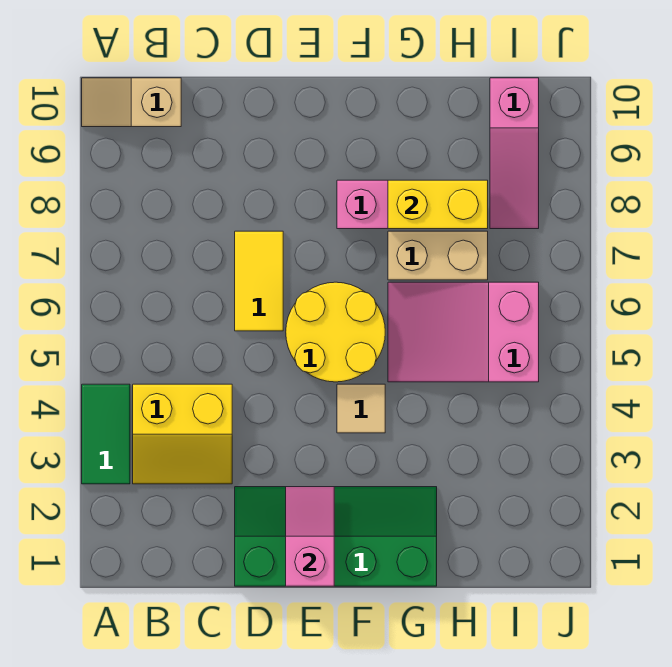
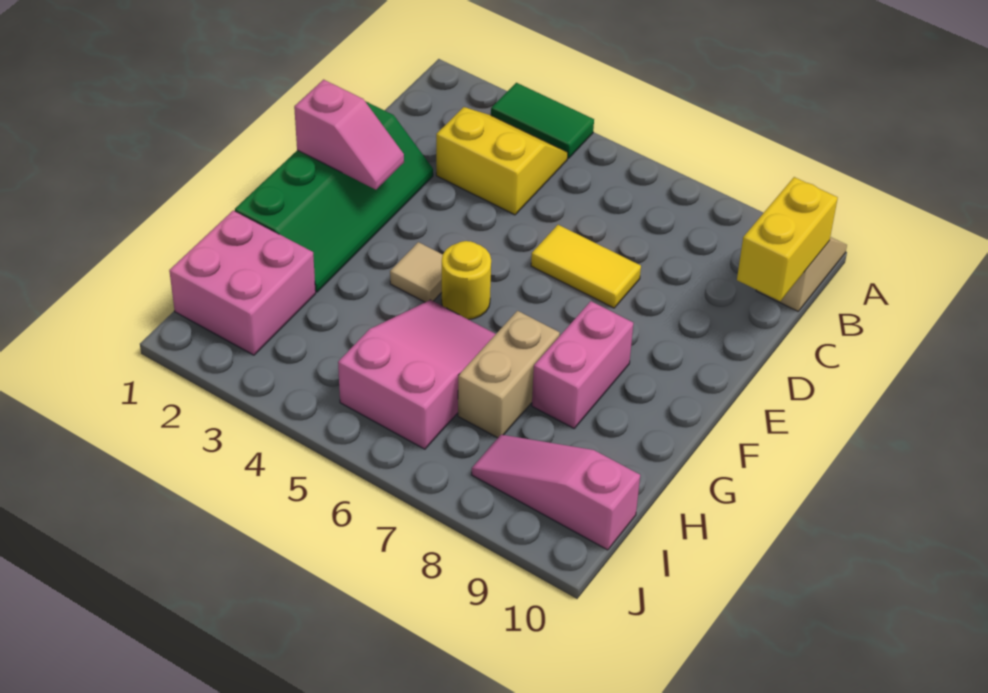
yellow 2x2 slope [133,384,232,484] -> yellow 2x2 slope turned to [436,107,568,215]
yellow 2x2 round brick [286,282,385,382] -> yellow 1x1 round brick [442,241,491,319]
yellow 1x2 brick [388,180,488,229] -> yellow 1x2 brick moved to [737,177,838,301]
none -> pink 2x2 brick [169,210,316,355]

